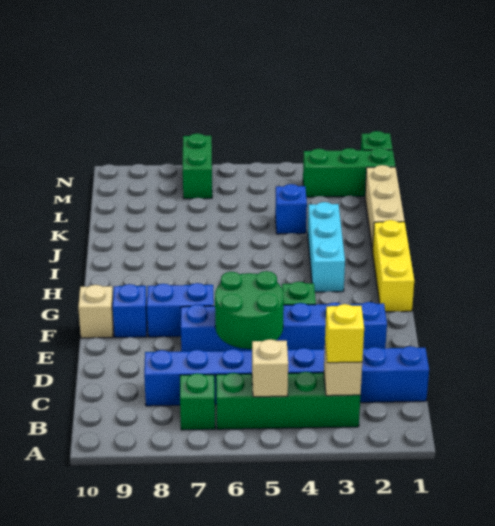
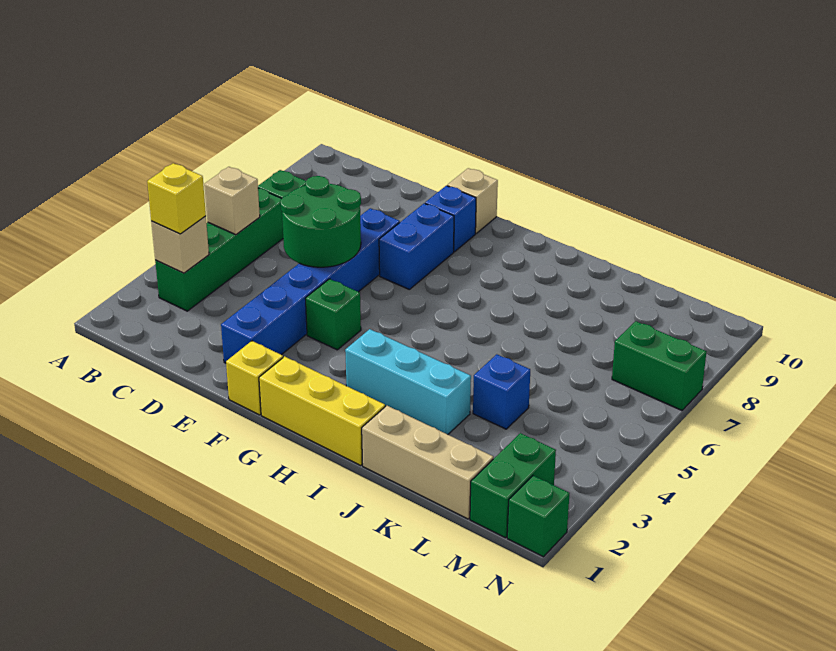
blue 1x8 brick [144,346,429,406] -> none
none -> yellow 1x1 brick [226,341,283,415]
green 1x3 brick [303,148,395,197] -> green 1x2 brick [470,433,556,538]

